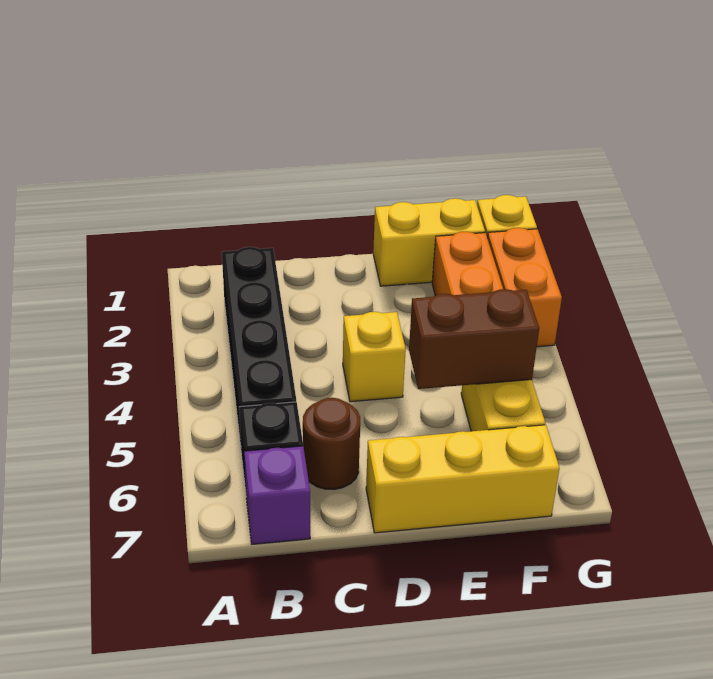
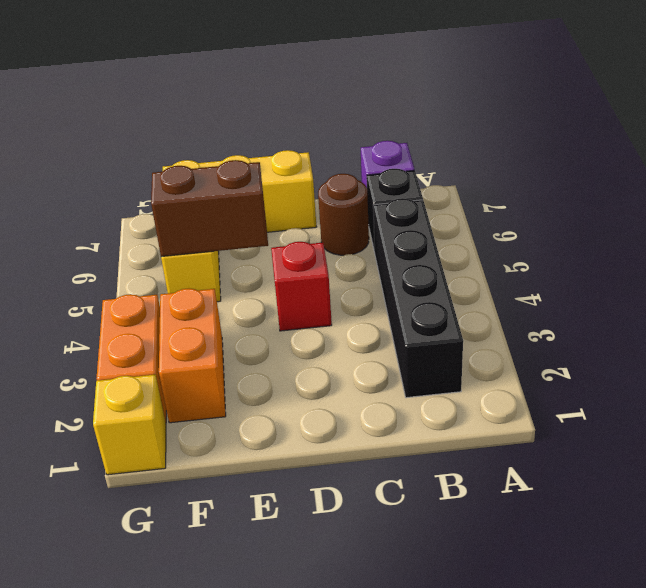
yellow 1x1 brick [343,312,406,402] -> red 1x1 brick [271,242,332,331]
yellow 1x2 brick [373,198,485,286] -> none

